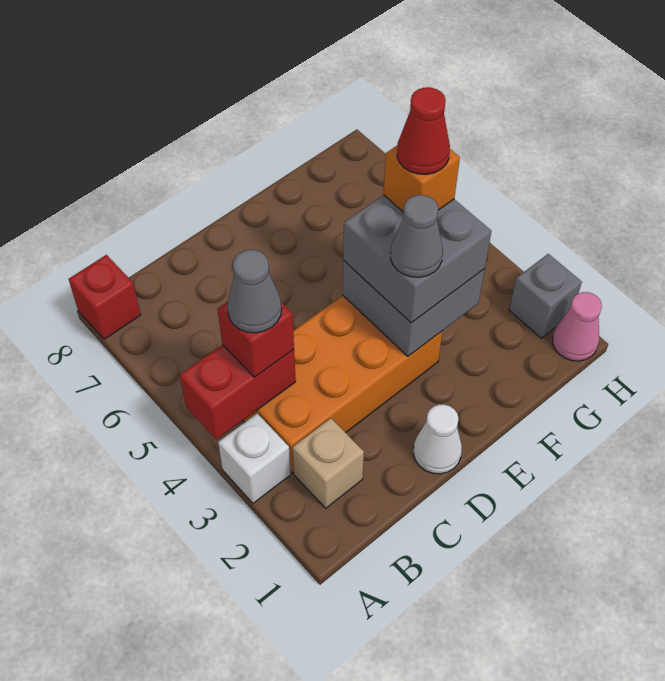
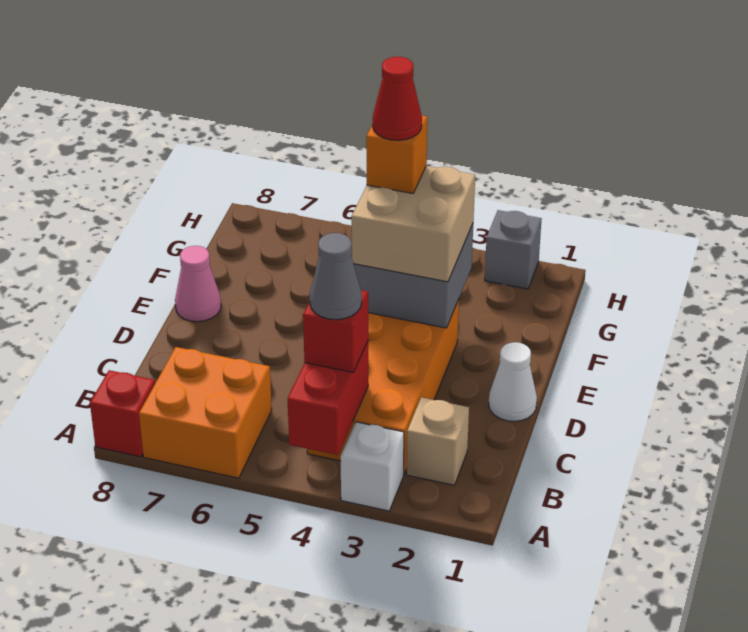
none -> orange 2x2 brick [139,347,272,478]
grey 2x2 brick [343,195,491,323] -> tan 2x2 brick [352,166,475,282]
grey 1x1 cone [391,195,443,277] -> none
pink 1x1 cone [553,292,602,361] -> pink 1x1 cone moved to [175,246,221,322]

